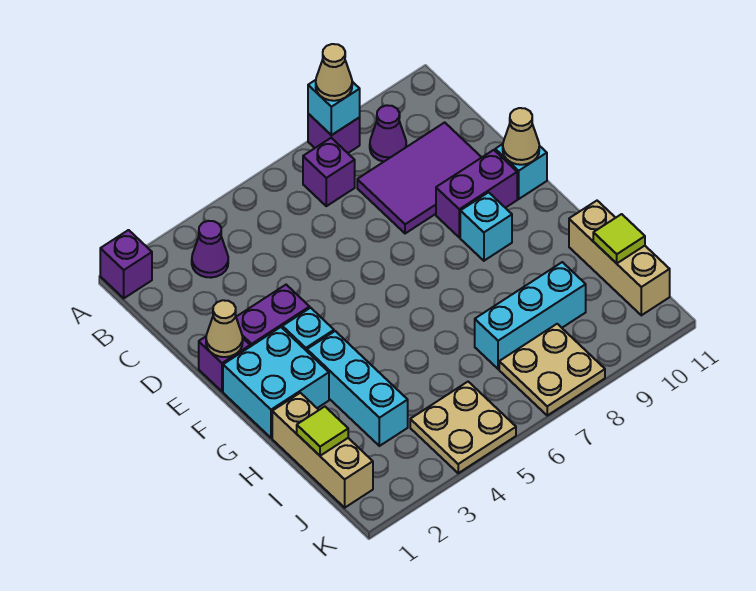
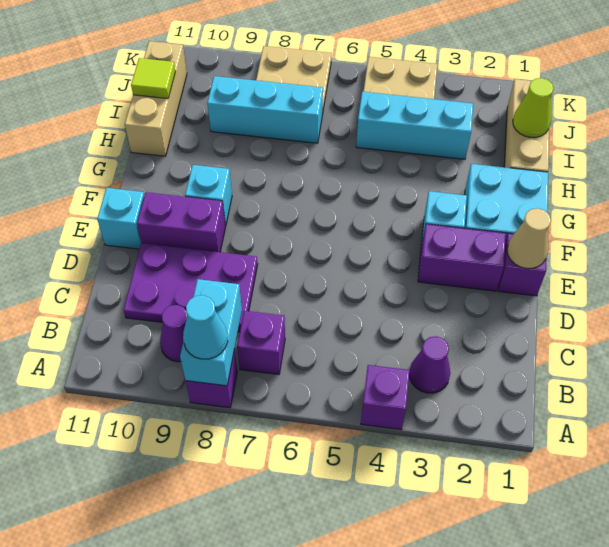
purple 1x1 brick [100,230,152,298] -> purple 1x1 brick moved to [361,365,410,430]
cyan 1x1 brick [308,80,360,135] -> cyan 1x2 brick [180,279,242,386]
tan 1x1 cone [316,44,352,101] -> cyan 1x1 cone [183,295,228,359]
purple 2x3 tile [357,122,482,234] -> purple 2x3 plate [124,243,258,332]
tan 1x1 cone [503,108,539,165] -> none
cyan 1x3 brick [307,331,408,446] -> cyan 1x3 brick turned to [356,92,473,159]
lime 1x1 tile [297,407,348,456] -> lime 1x1 cone [513,78,554,137]

